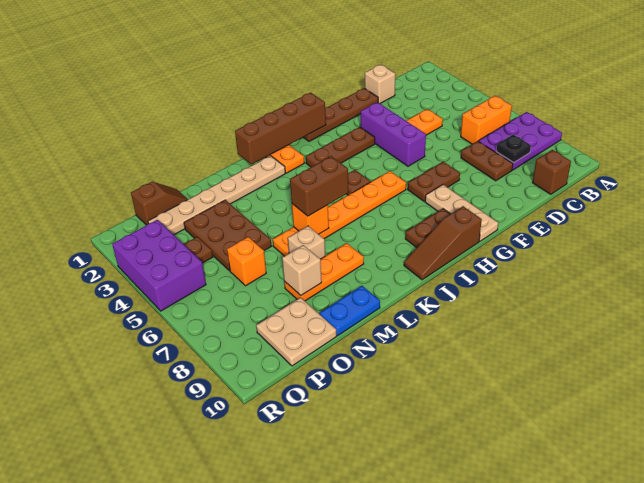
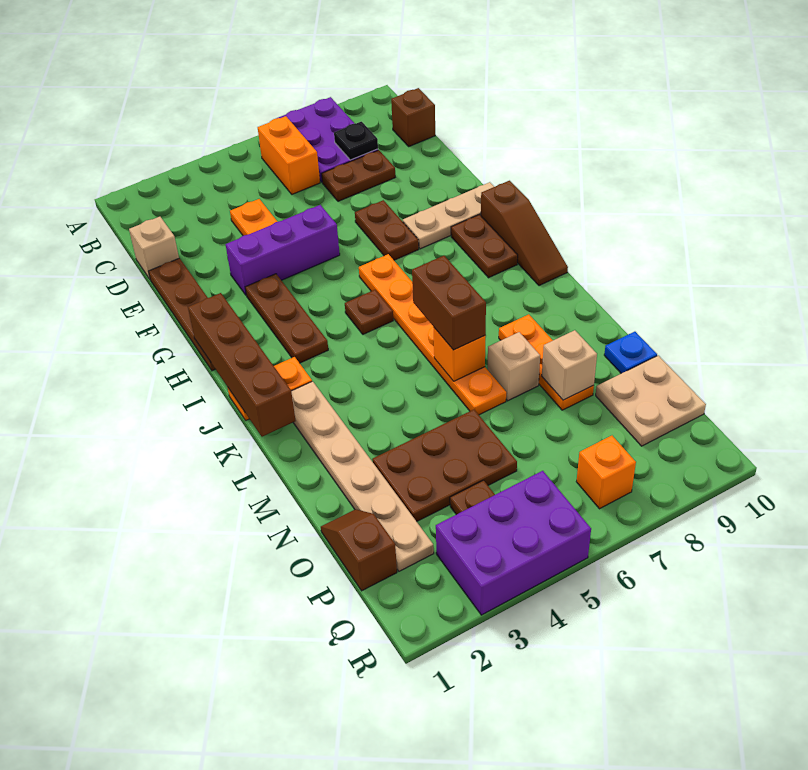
blue 1x2 plate [320,286,380,335] -> blue 1x1 plate [604,332,657,373]
orange 1x1 brick [227,237,266,286] -> orange 1x1 brick moved to [576,436,636,509]

